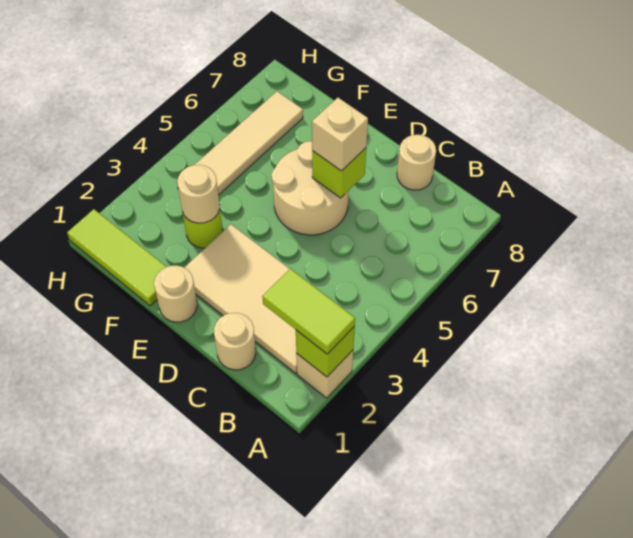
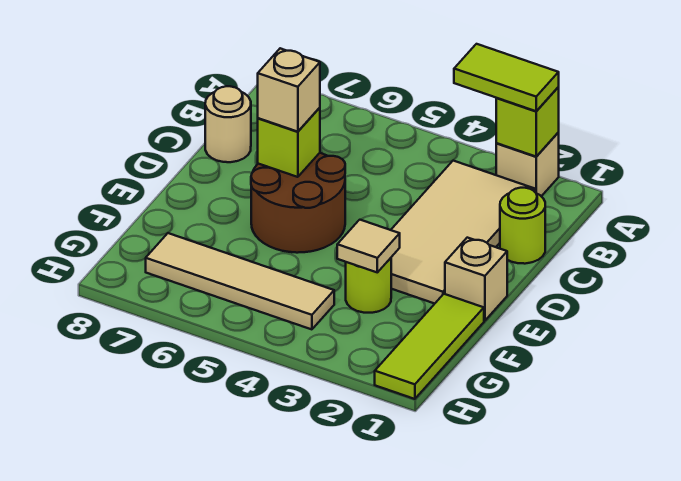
lime 1x2 tile [262,269,355,354] -> lime 1x2 tile turned to [454,44,559,111]
tan 1x1 round brick [214,313,256,370] -> lime 1x1 round brick [500,188,545,264]
tan 2x2 round brick [272,141,349,235] -> brown 2x2 round brick [251,153,345,253]
tan 1x1 round brick [154,265,197,322] -> tan 1x1 brick [445,238,507,321]
tan 1x1 round brick [178,165,220,223] -> tan 1x1 tile [337,220,400,272]

